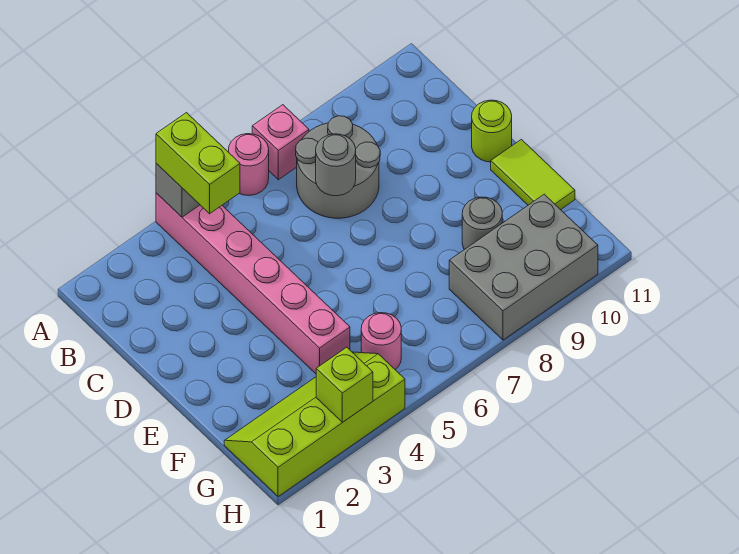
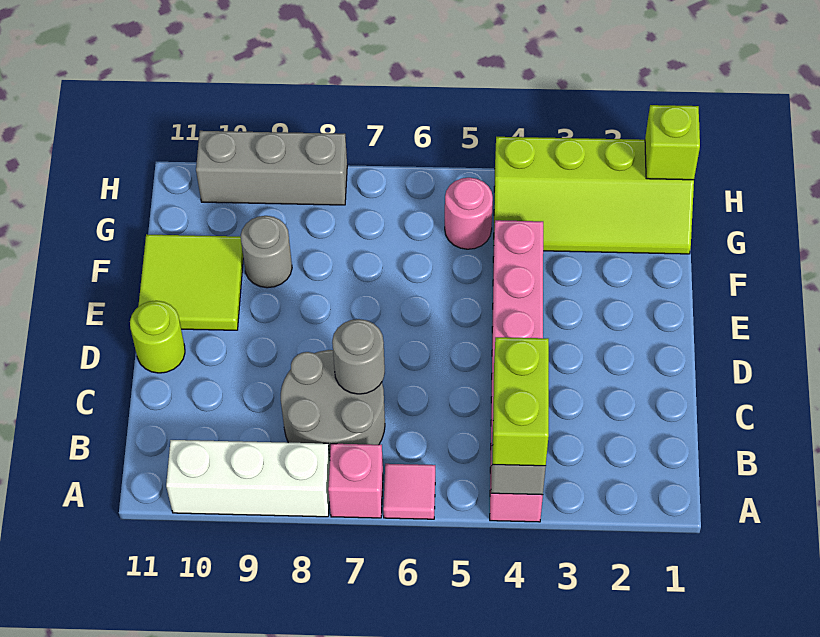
pink 1x1 round brick [228,134,269,195] -> pink 1x1 tile [383,464,435,519]
none -> white 1x3 brick [166,440,330,517]
lime 1x2 tile [491,139,575,210] -> lime 2x2 tile [138,234,243,330]
grey 2x3 brick [449,194,598,340] -> grey 1x3 brick [196,131,347,205]
lime 1x1 brick [316,347,373,422] -> lime 1x1 brick moved to [645,105,700,180]

